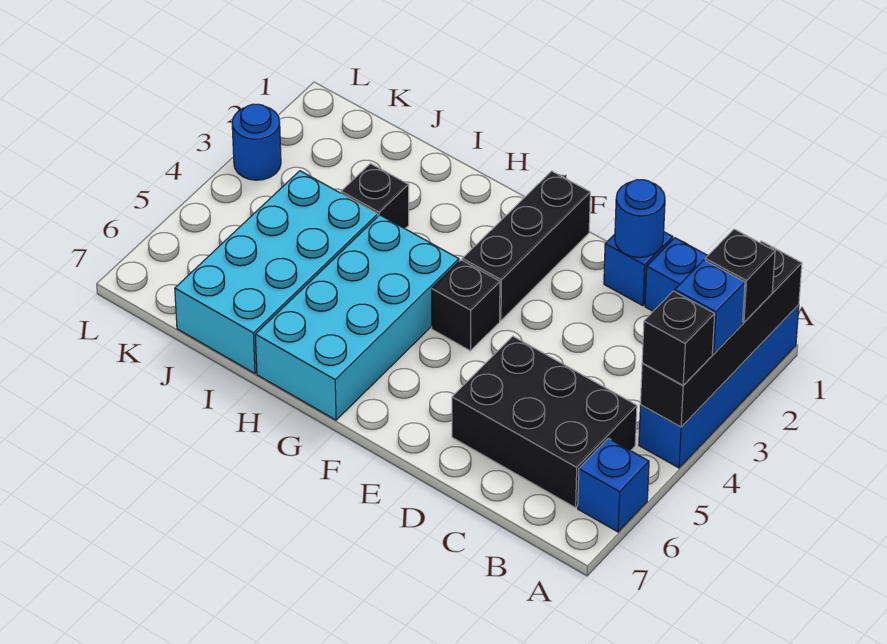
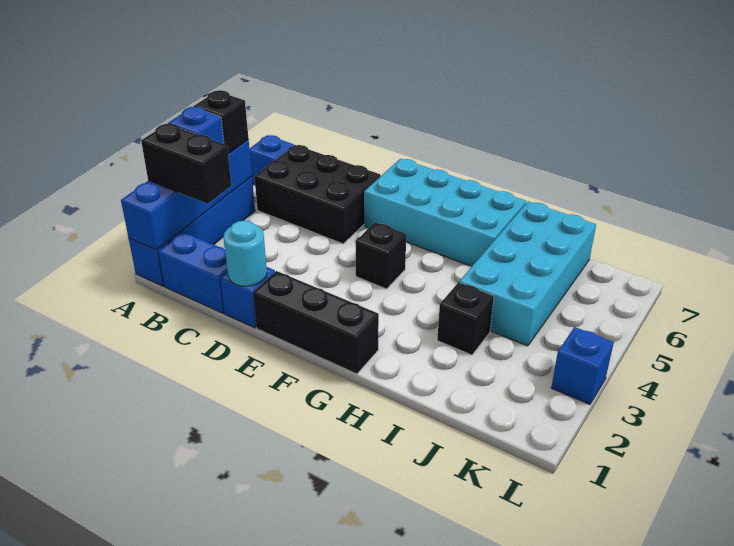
black 1x4 brick [640,241,802,427] -> blue 1x4 brick [121,139,252,250]
black 1x1 brick [705,229,775,322] -> black 1x2 brick [141,124,232,204]
blue 1x1 round brick [615,180,665,257] -> cyan 1x1 round brick [223,220,267,286]
black 1x3 brick [462,171,590,320] -> black 1x3 brick turned to [253,271,379,374]
cyan 2x4 brick [255,215,459,420] -> cyan 2x4 brick turned to [364,159,526,267]
blue 1x1 round brick [232,104,281,180] -> blue 1x1 brick [551,327,614,404]

